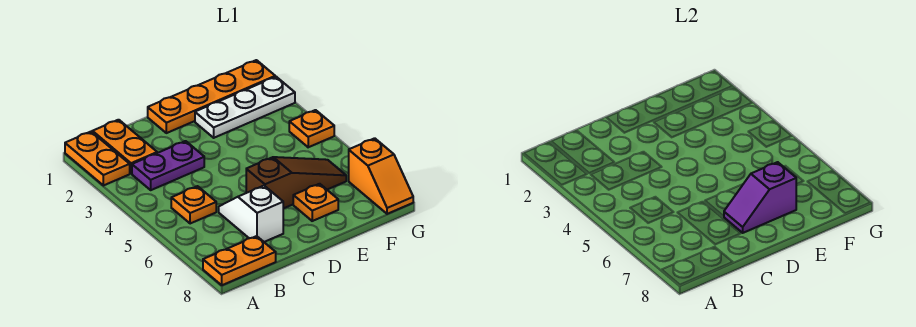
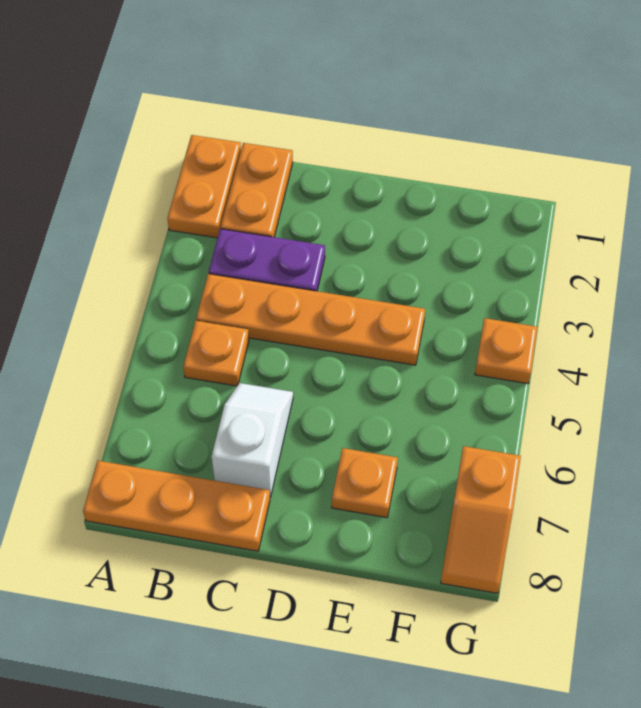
orange 1x2 plate [203,236,276,285] -> orange 1x3 plate [83,461,270,551]
orange 1x4 plate [148,60,275,133] -> orange 1x4 plate moved to [196,274,425,365]
brown 1x3 slope [246,157,346,209] -> none
purple 1x2 slope [724,162,796,233] -> none
white 1x3 plate [195,77,295,138] -> none

